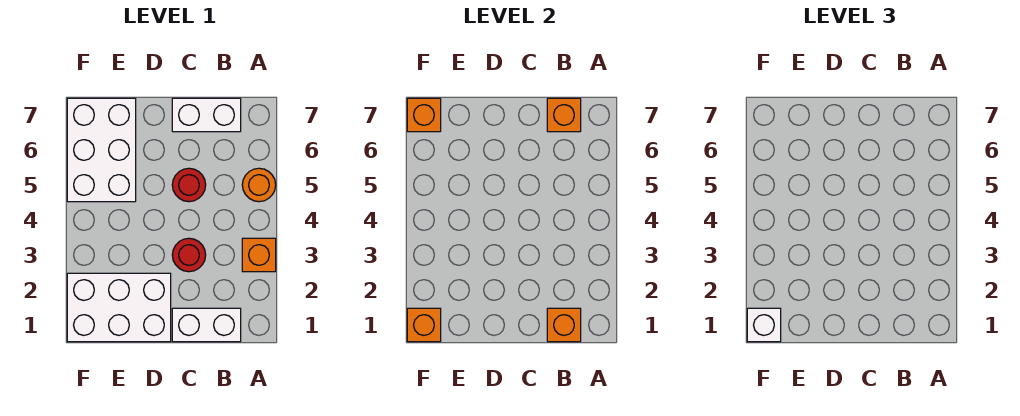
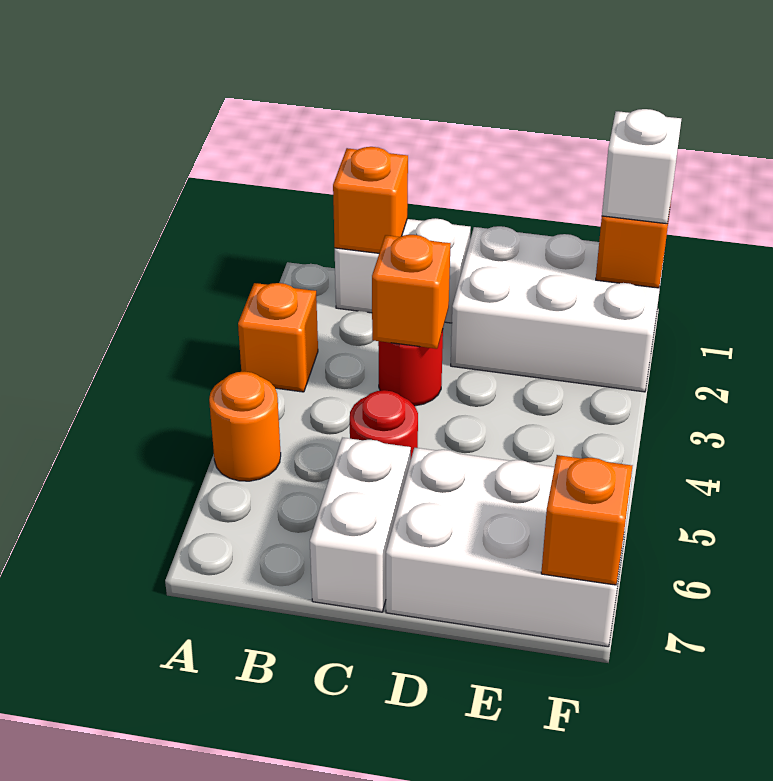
white 1x2 brick [172,98,241,132] -> white 1x2 brick turned to [310,438,411,612]
orange 1x1 brick [547,98,581,132] -> orange 1x1 brick moved to [372,235,451,349]
white 2x3 brick [67,98,136,202] -> white 2x3 brick turned to [386,448,632,647]

